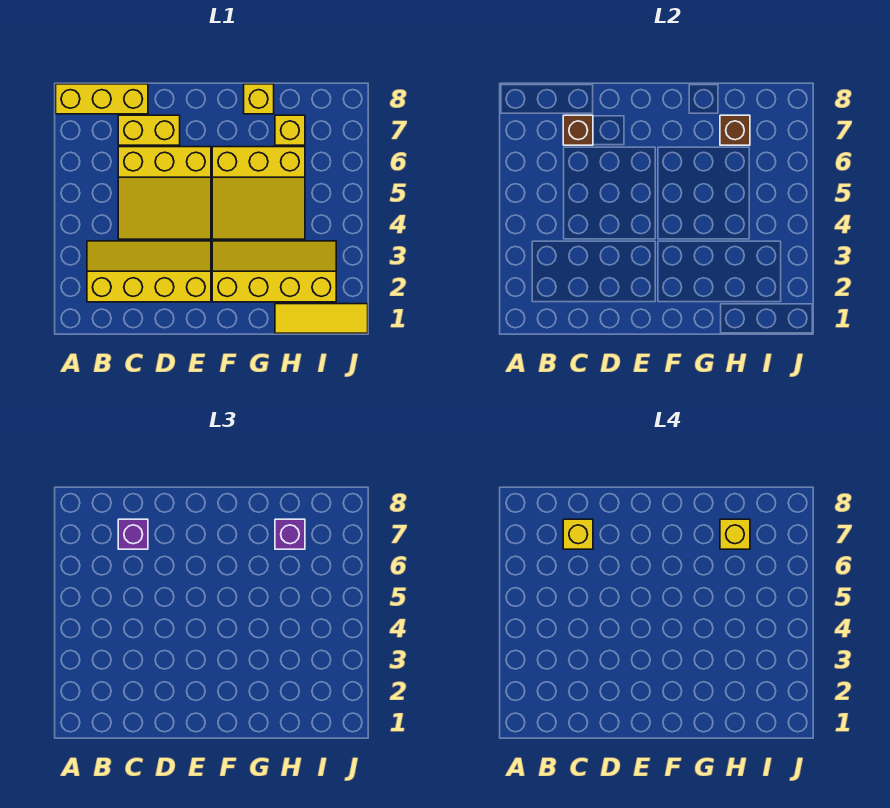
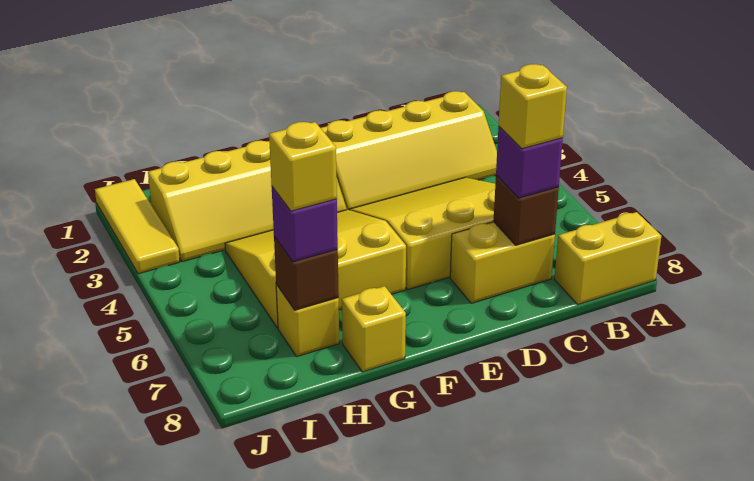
yellow 1x3 brick [56,84,148,114] -> yellow 1x2 brick [555,212,661,304]
yellow 1x3 tile [275,304,368,333] -> yellow 1x3 tile turned to [95,179,180,274]

